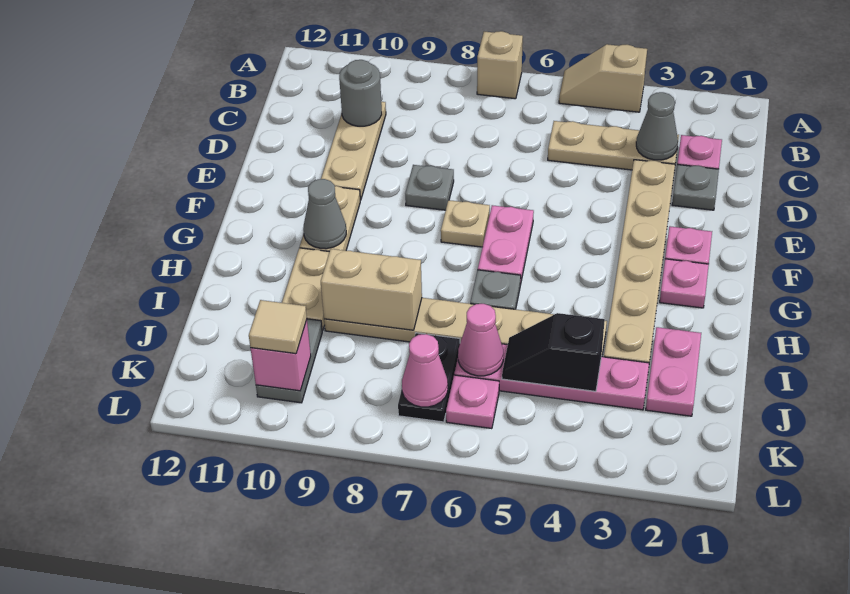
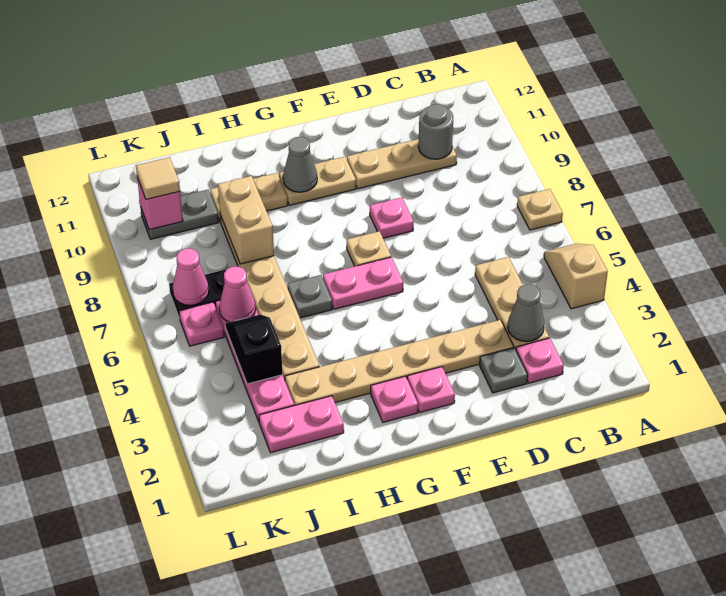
tan 1x1 brick [477,31,523,99] -> tan 1x1 plate [517,189,563,230]
grey 1x1 plate [405,165,454,210] -> pink 1x1 plate [370,197,414,238]

